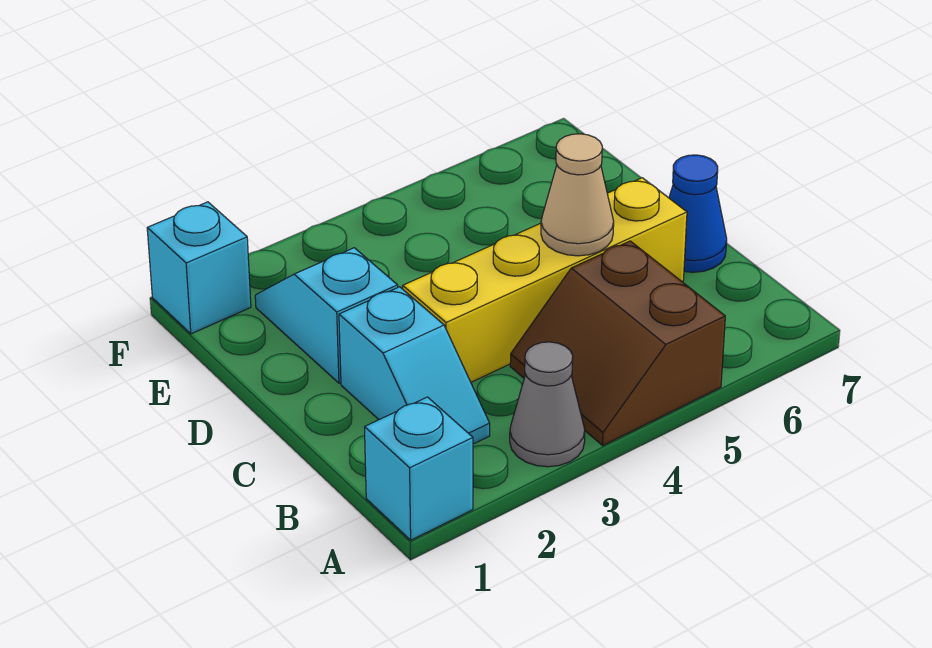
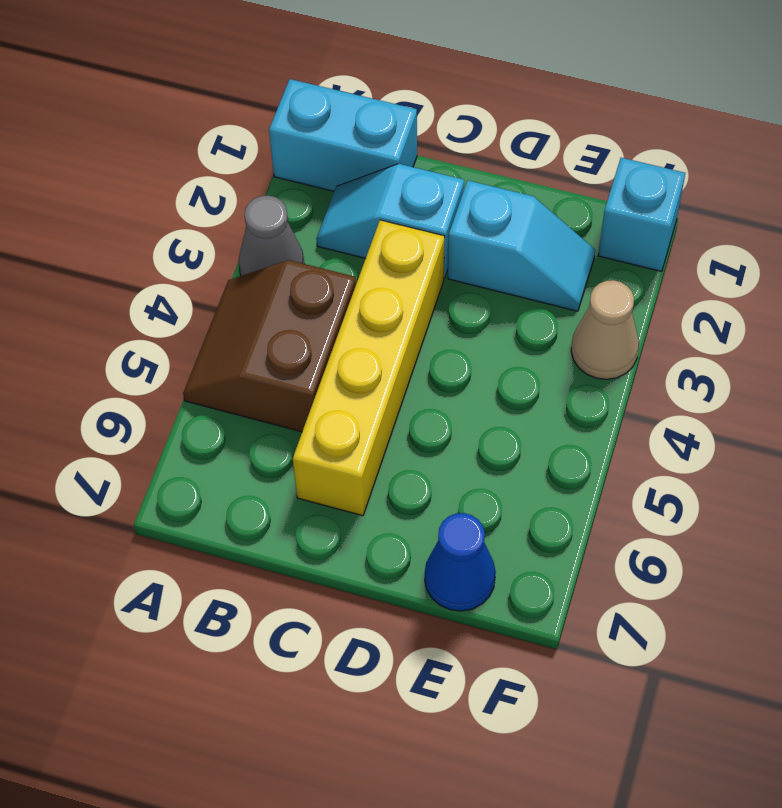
cyan 1x1 brick [365,397,473,540] -> cyan 1x2 brick [269,79,417,191]
brown 2x2 slope [510,241,725,445] -> brown 2x2 slope turned to [183,260,356,432]
tan 1x1 cone [541,134,614,256] -> tan 1x1 cone moved to [571,280,639,379]
blue 1x1 cone [669,155,727,272] -> blue 1x1 cone moved to [425,513,496,611]

